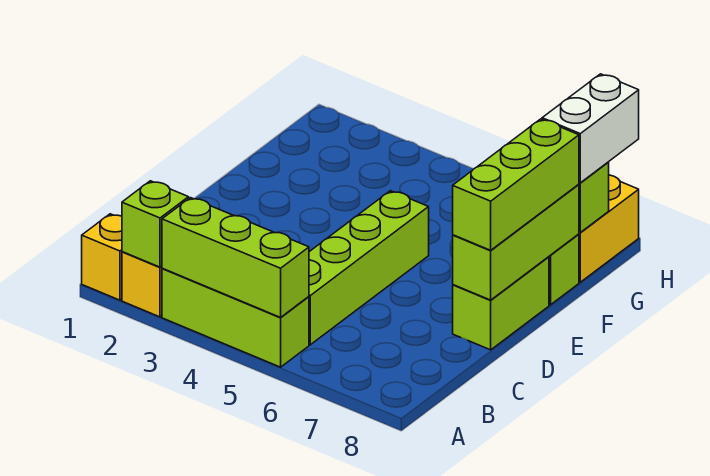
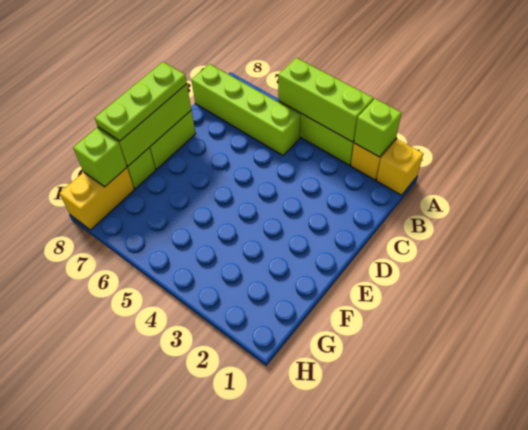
lime 1x4 brick [309,191,429,345] -> lime 1x4 brick turned to [191,64,301,156]
lime 1x3 brick [453,119,579,250] -> lime 1x3 plate [95,62,187,141]
white 1x2 brick [542,74,639,183] -> none

